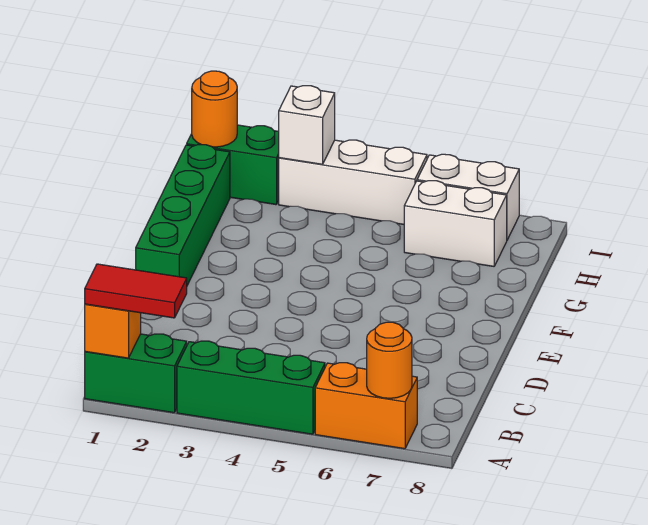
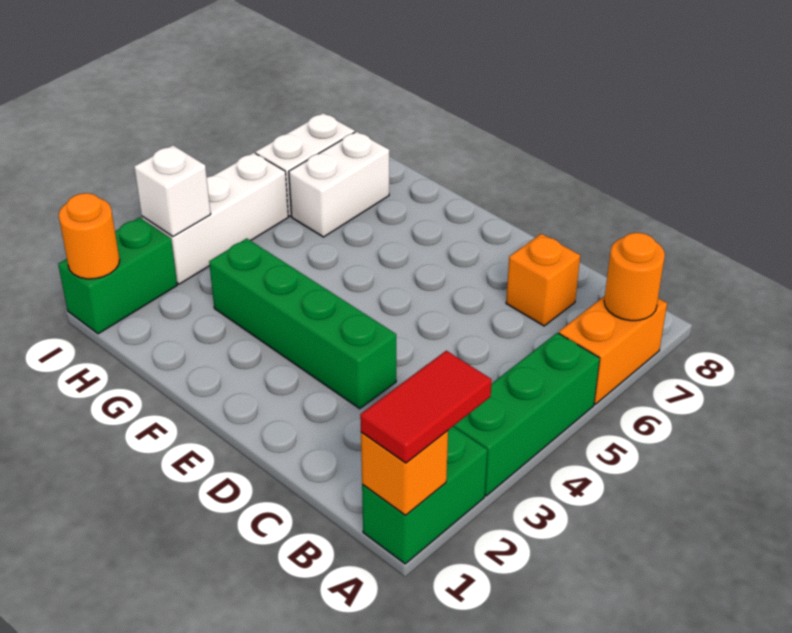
none -> orange 1x1 brick [506,234,580,326]
green 1x4 brick [136,145,230,285] -> green 1x4 brick moved to [209,238,396,409]

